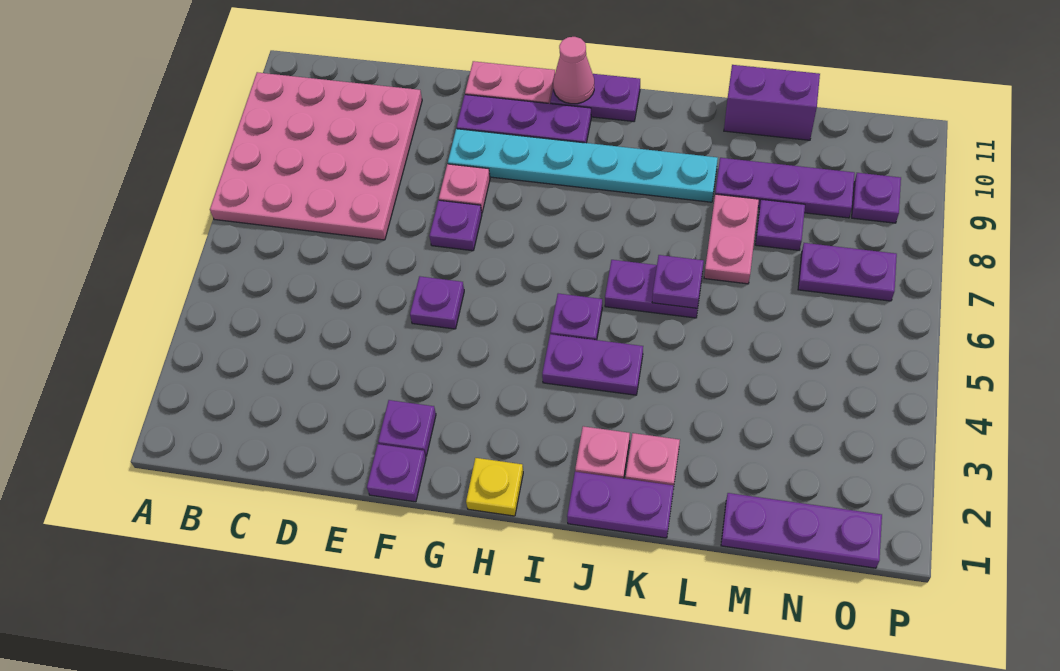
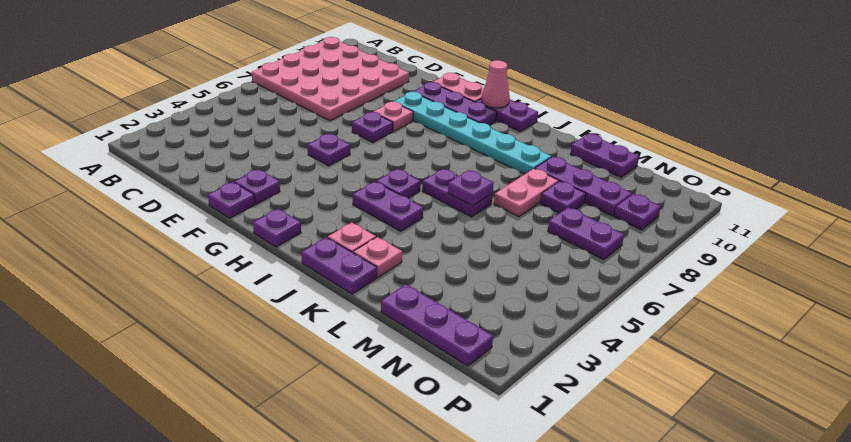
yellow 1x1 plate [466,458,523,516] -> purple 1x1 plate [253,209,301,247]
purple 1x2 brick [724,65,820,140] -> purple 1x2 plate [571,134,639,177]

